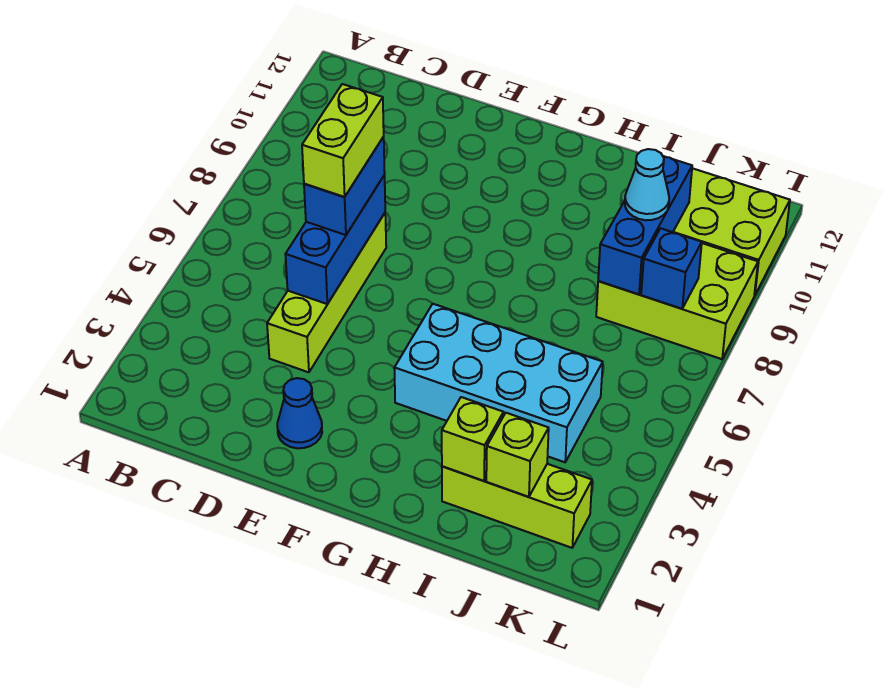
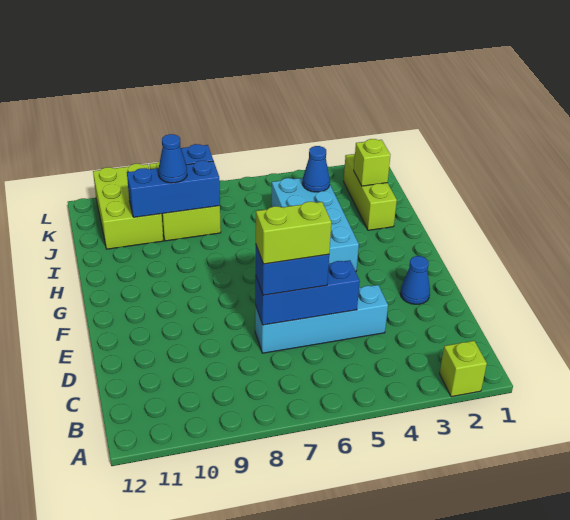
lime 1x4 brick [267,213,386,372] -> cyan 1x4 brick [255,285,388,353]
lime 1x1 brick [442,397,504,481] -> lime 1x1 brick moved to [440,341,487,397]
none -> blue 1x1 cone [303,146,330,192]
cyan 1x1 cone [625,149,669,220] -> blue 1x1 cone [158,134,187,183]

